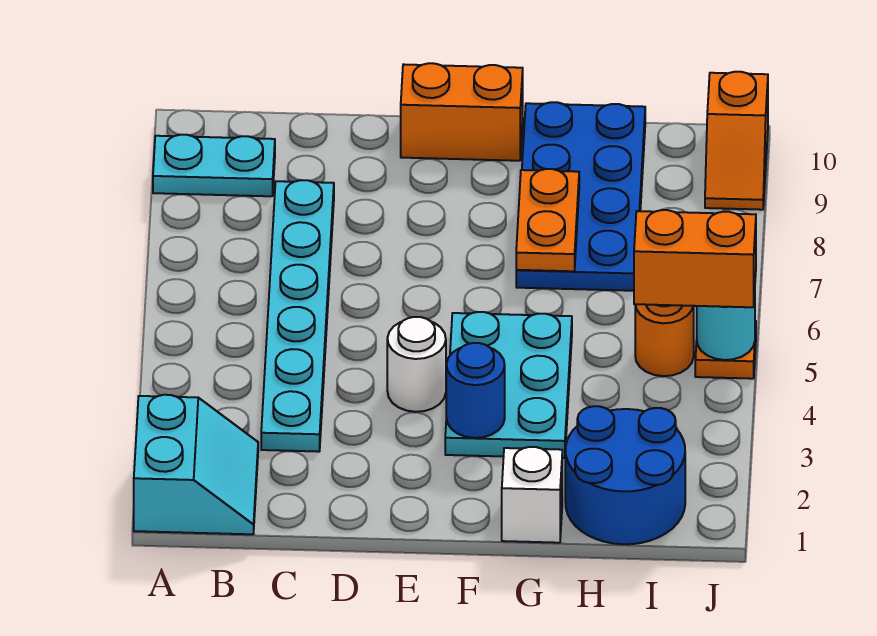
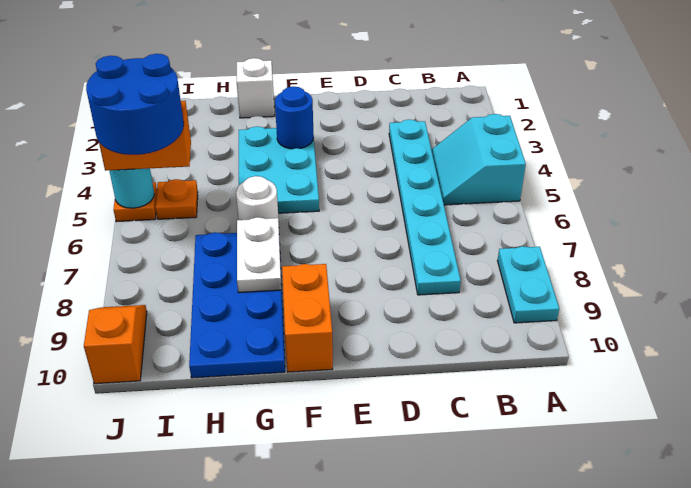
cyan 2x2 slope [134,395,258,534] -> cyan 2x2 slope moved to [432,114,526,205]
cyan 1x2 plate [153,135,275,196] -> cyan 1x2 plate turned to [497,246,559,323]
white 1x1 round brick [387,317,446,412] -> white 1x1 round brick moved to [236,176,279,223]
orange 1x2 brick [401,63,523,161] -> orange 1x2 brick turned to [282,264,333,372]
orange 1x2 plate [516,169,579,271] -> white 1x2 plate [237,217,281,292]
blue 2x2 round brick [565,406,685,544] -> blue 2x2 round brick moved to [86,54,184,155]
orange 1x1 round brick [635,304,694,376] -> orange 1x1 plate [155,179,198,219]

